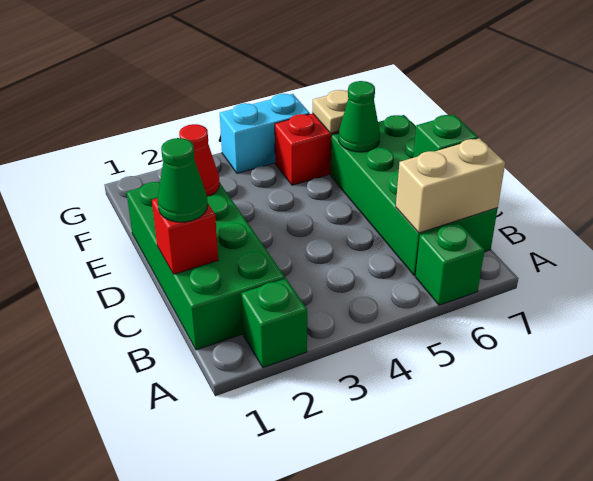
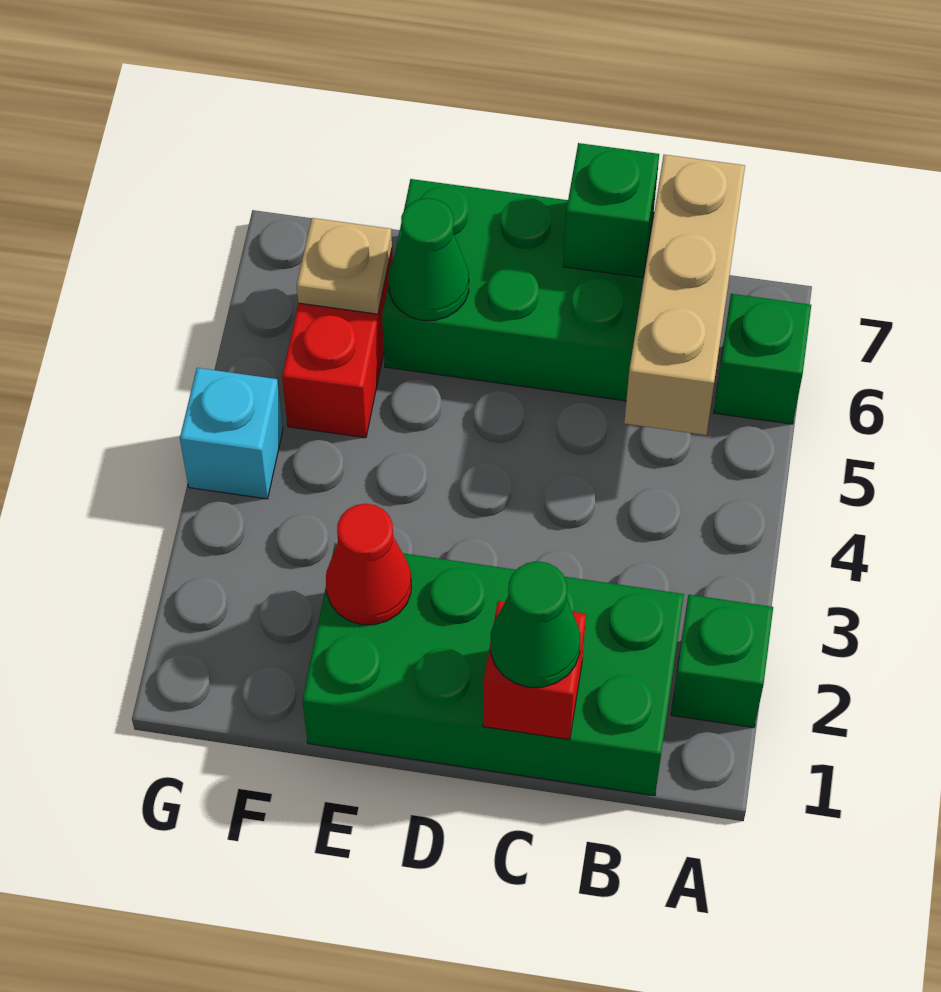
tan 1x2 brick [396,138,505,233] -> tan 1x3 brick [624,155,745,435]
cyan 1x2 brick [220,94,310,173] -> cyan 1x1 brick [180,368,283,499]

